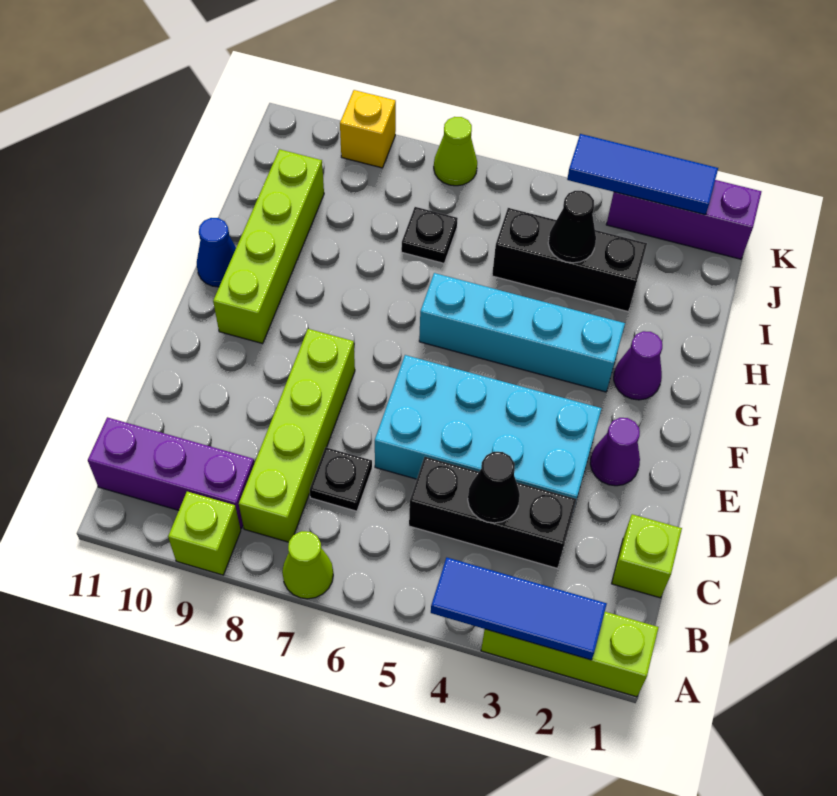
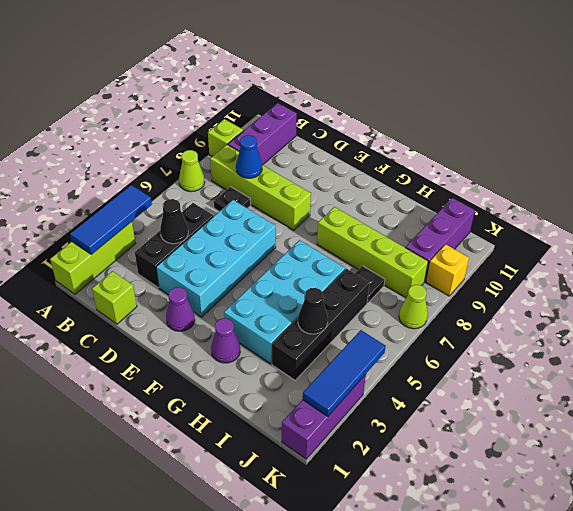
lime 1x4 brick [213,149,324,343] -> lime 1x4 brick moved to [317,207,428,298]
cyan 1x4 brick [419,273,625,392] -> cyan 2x4 brick [224,240,345,364]
blue 1x1 cone [197,218,236,287] -> blue 1x1 cone moved to [236,135,262,178]
black 1x3 brick [492,208,647,312] -> black 1x4 brick [272,269,370,380]
none -> purple 1x3 brick [406,198,475,282]

